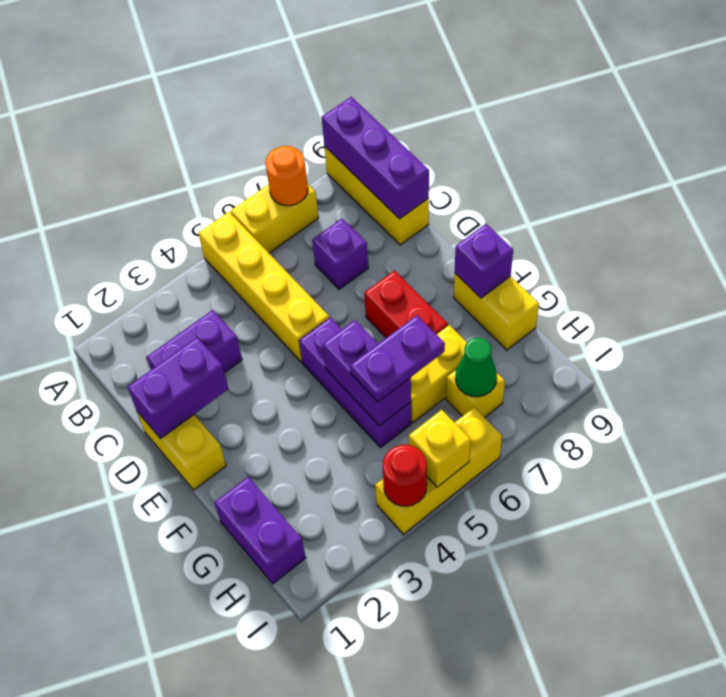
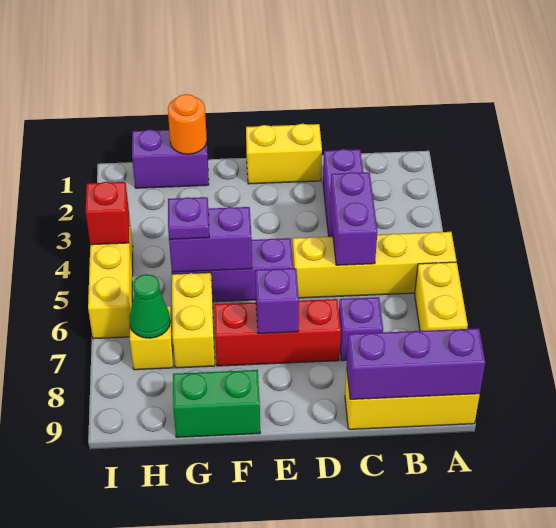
orange 1x1 round brick [265,146,308,206] -> orange 1x1 round brick moved to [168,94,207,154]
purple 1x2 brick [128,337,229,439] -> purple 1x2 brick moved to [330,172,377,265]
red 1x2 brick [364,271,448,338] -> red 1x3 brick [214,299,341,366]
yellow 1x2 brick [454,273,539,350] -> green 1x2 brick [173,370,260,437]
purple 1x1 brick [455,224,513,298] -> purple 1x1 brick moved to [255,268,299,334]
purple 1x2 plate [350,315,445,402] -> purple 1x1 plate [168,197,209,239]
red 1x1 round brick [383,445,427,506] -> red 1x1 brick [86,182,129,245]
yellow 1x1 brick [409,410,471,487] -> none

